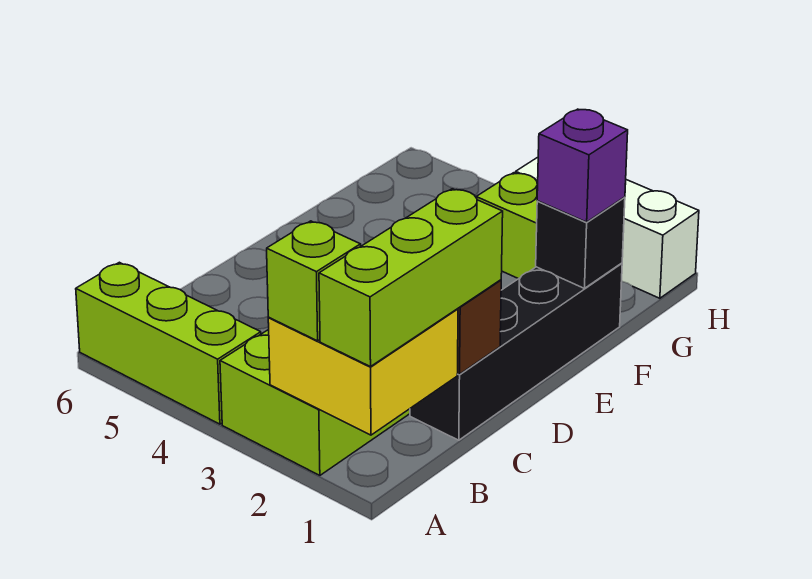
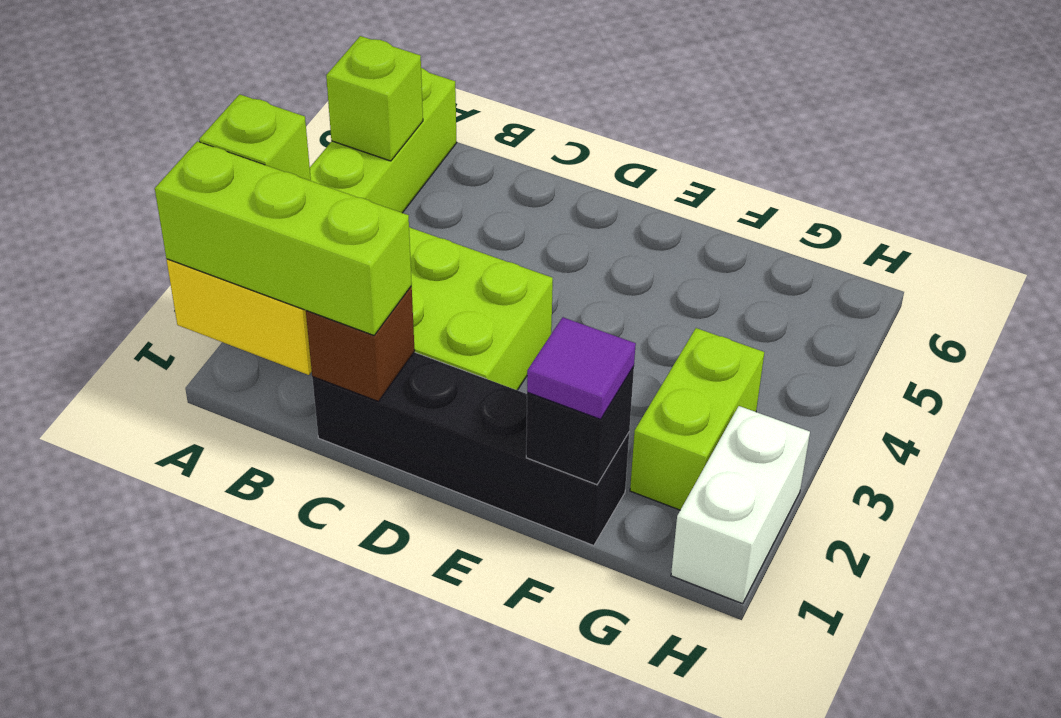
none -> lime 1x1 brick [326,36,423,161]
purple 1x1 brick [537,109,628,222] -> purple 1x1 tile [527,317,636,419]
white 1x3 brick [516,157,699,298] -> white 1x2 brick [671,406,810,604]

